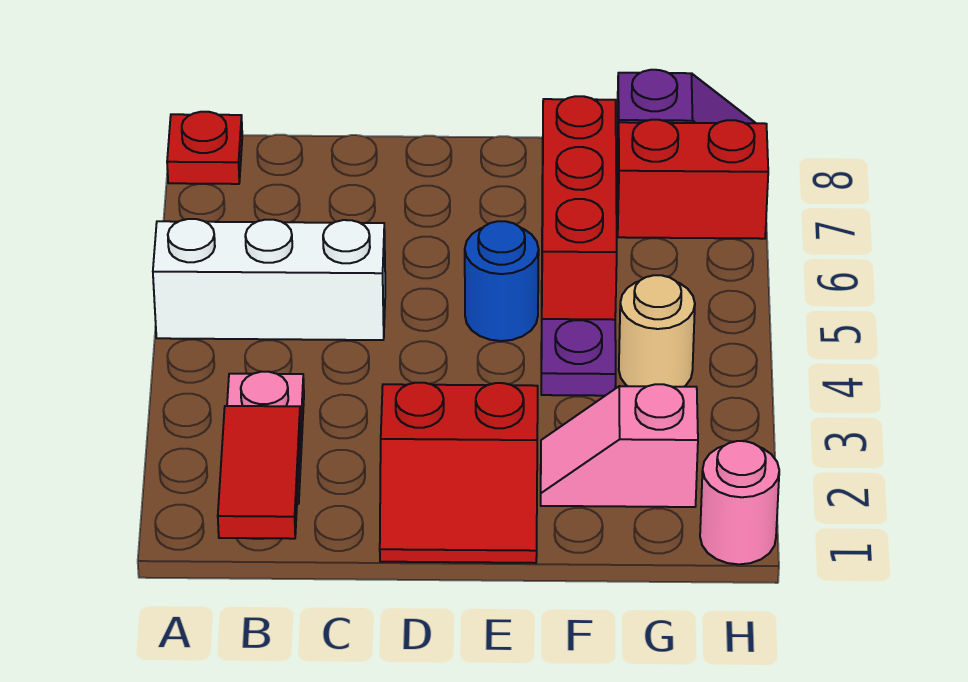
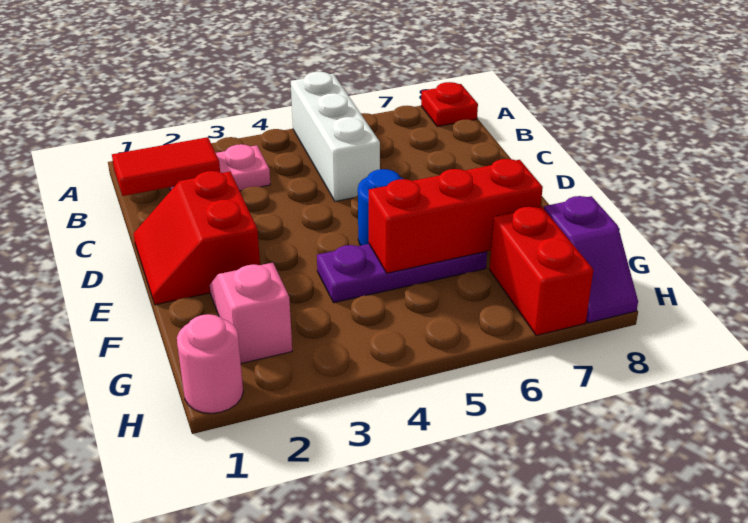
tan 1x1 round brick [619,275,695,387] -> none

